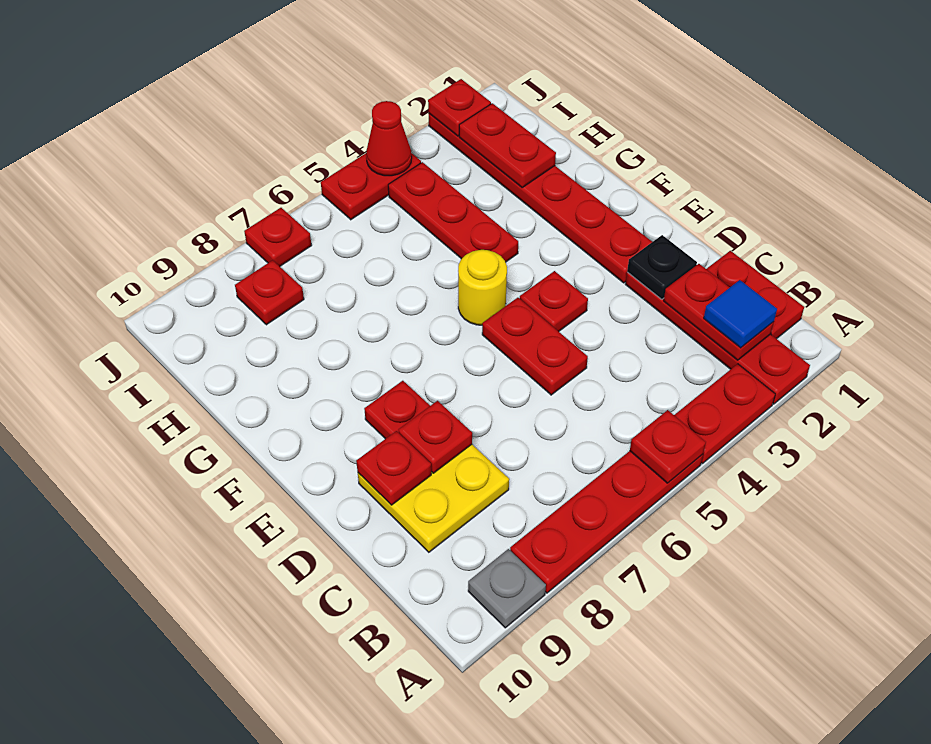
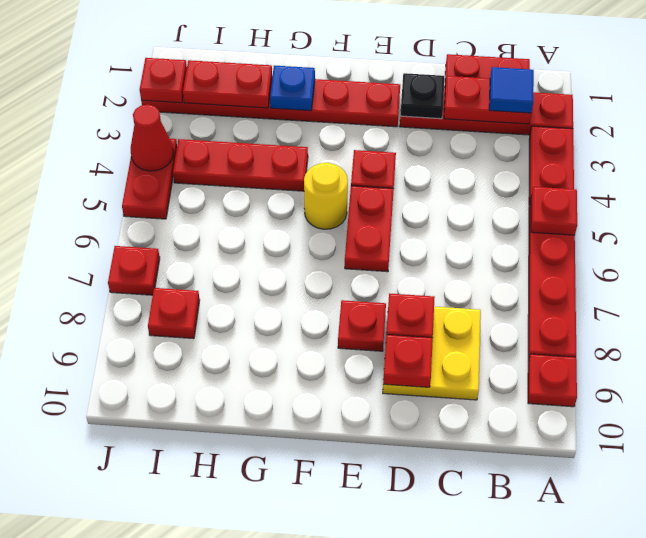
grey 1x1 plate [468,549,546,628] -> red 1x1 plate [528,354,577,407]
red 1x2 plate [482,298,588,395] -> red 1x2 plate turned to [345,186,394,272]
none -> blue 1x1 plate [270,66,315,111]

